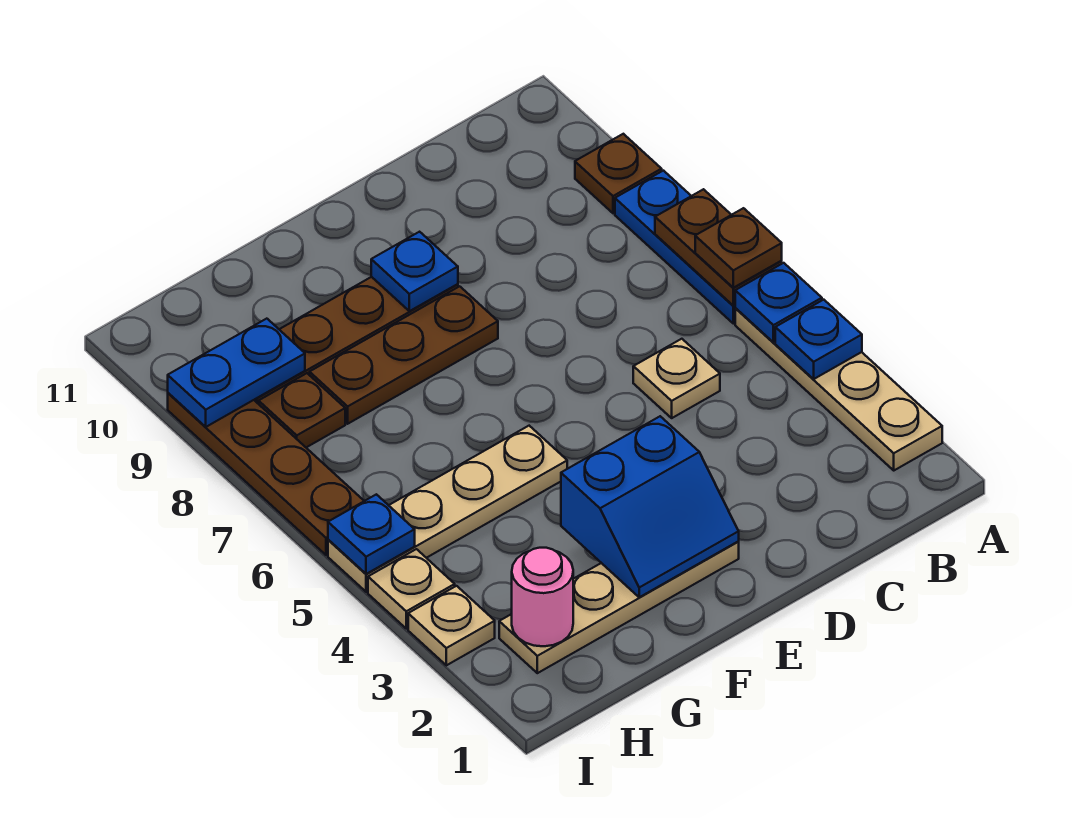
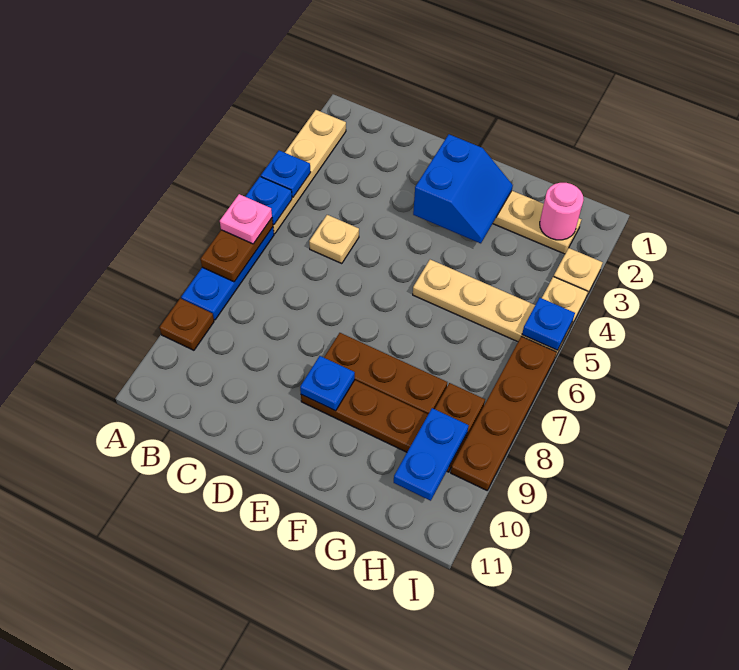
brown 1x1 plate [695,208,782,288] -> pink 1x1 plate [220,194,272,244]
blue 2x2 slope [561,416,739,597] -> blue 2x2 slope turned to [413,134,513,243]
blue 1x2 plate [168,319,305,427] -> blue 1x2 plate turned to [394,408,469,501]

